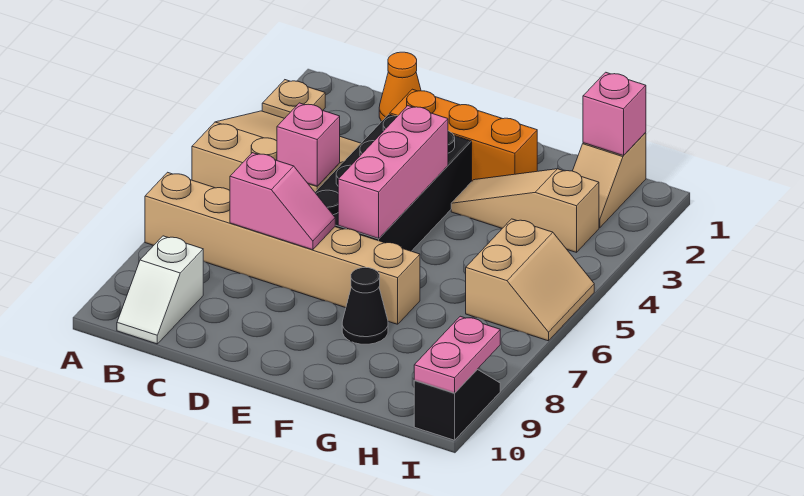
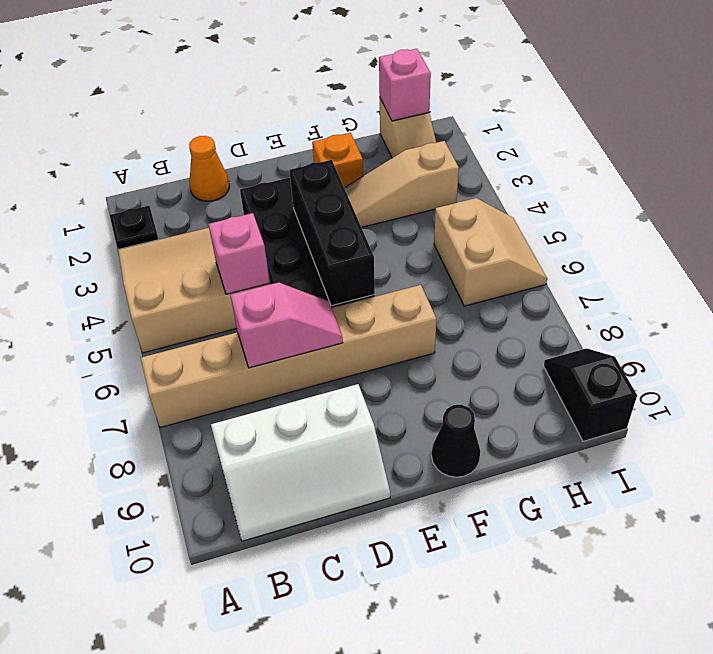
tan 1x1 plate [262,80,325,118] -> black 1x1 plate [110,206,159,249]
white 1x2 slope [117,236,203,344] -> white 2x3 slope [211,384,390,541]
orange 1x3 brick [390,89,537,181] -> orange 1x1 brick [312,133,363,188]
pink 1x3 brick [338,106,448,239] -> black 1x3 brick [290,160,375,306]
black 1x1 cone [342,268,388,344] -> black 1x1 cone moved to [432,405,480,477]
pink 1x2 plate [414,316,500,393] -> none

